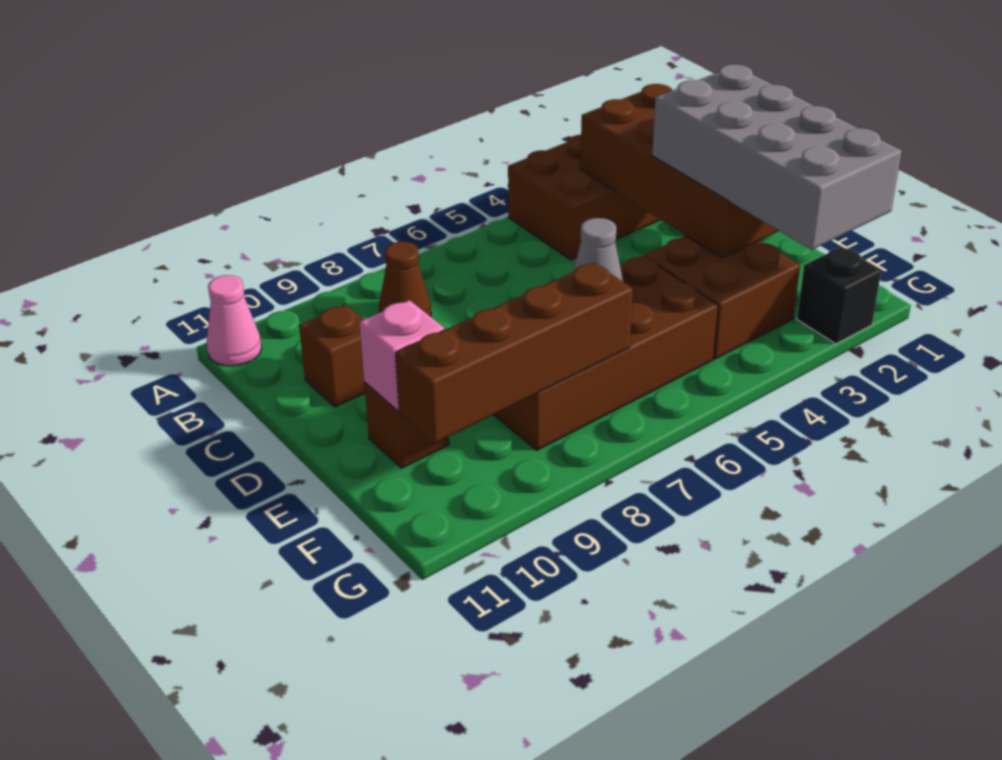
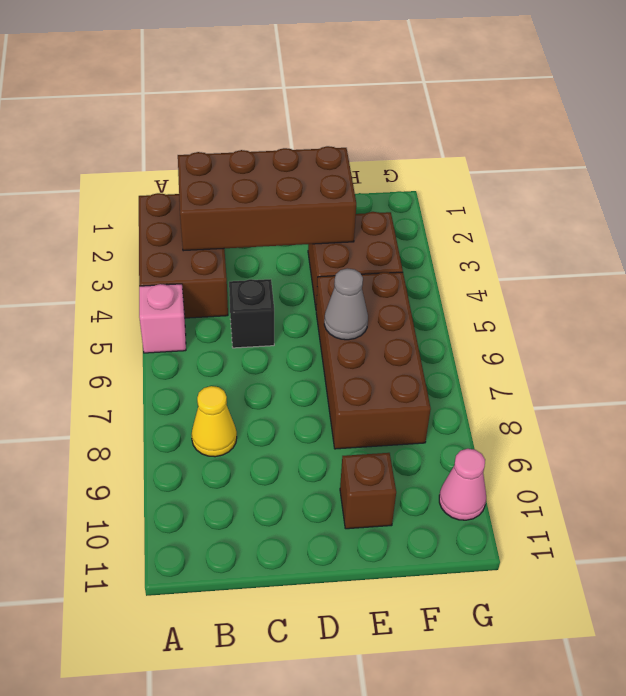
pink 1x1 cone [207,275,262,366] -> pink 1x1 cone moved to [439,449,486,520]
brown 1x1 cone [379,242,431,317] -> yellow 1x1 cone [191,386,237,457]
brown 1x1 brick [299,305,365,407] -> none
grey 2x4 brick [652,64,902,250] -> none
pink 1x1 brick [359,300,445,411] -> pink 1x1 brick moved to [139,284,186,353]
brown 1x4 brick [396,263,633,443] -> none
black 1x1 brick [797,247,881,344] -> black 1x1 brick moved to [229,279,274,348]

